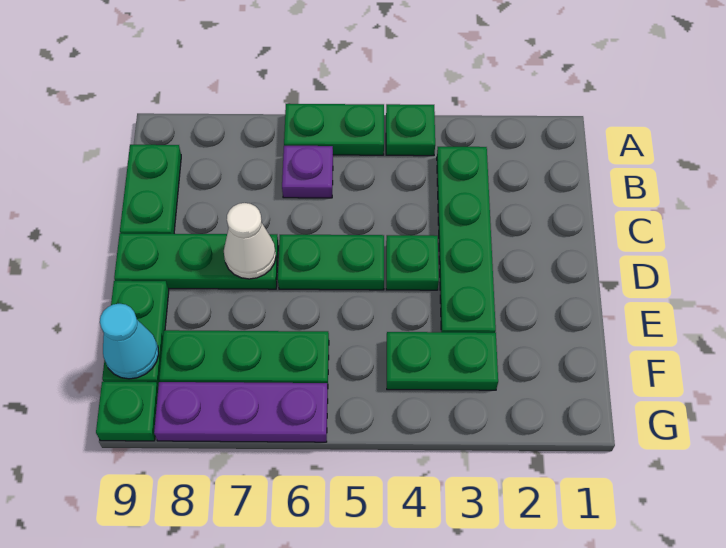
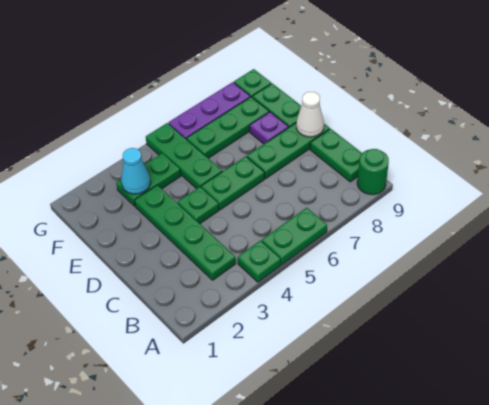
none -> green 1x1 round brick [357,149,389,195]
purple 1x1 plate [282,146,333,198] -> purple 1x1 plate moved to [250,112,289,144]
white 1x1 cone [224,203,276,279] -> white 1x1 cone moved to [296,92,324,137]
none -> green 1x3 plate [146,123,222,189]
cyan 1x1 cone [100,303,159,379] -> cyan 1x1 cone moved to [121,148,151,194]

